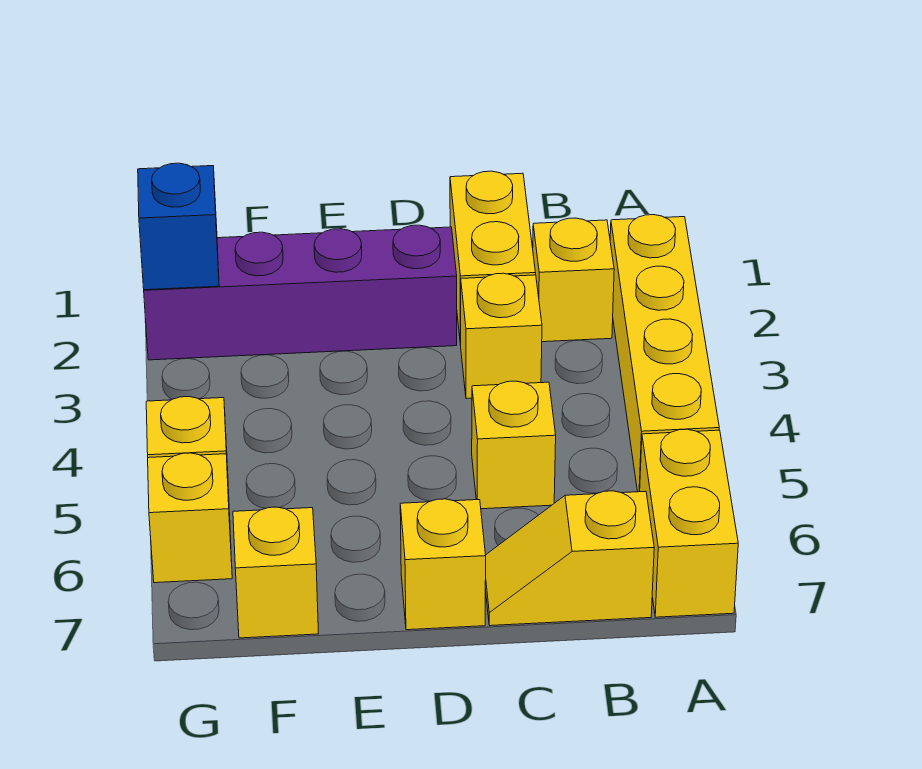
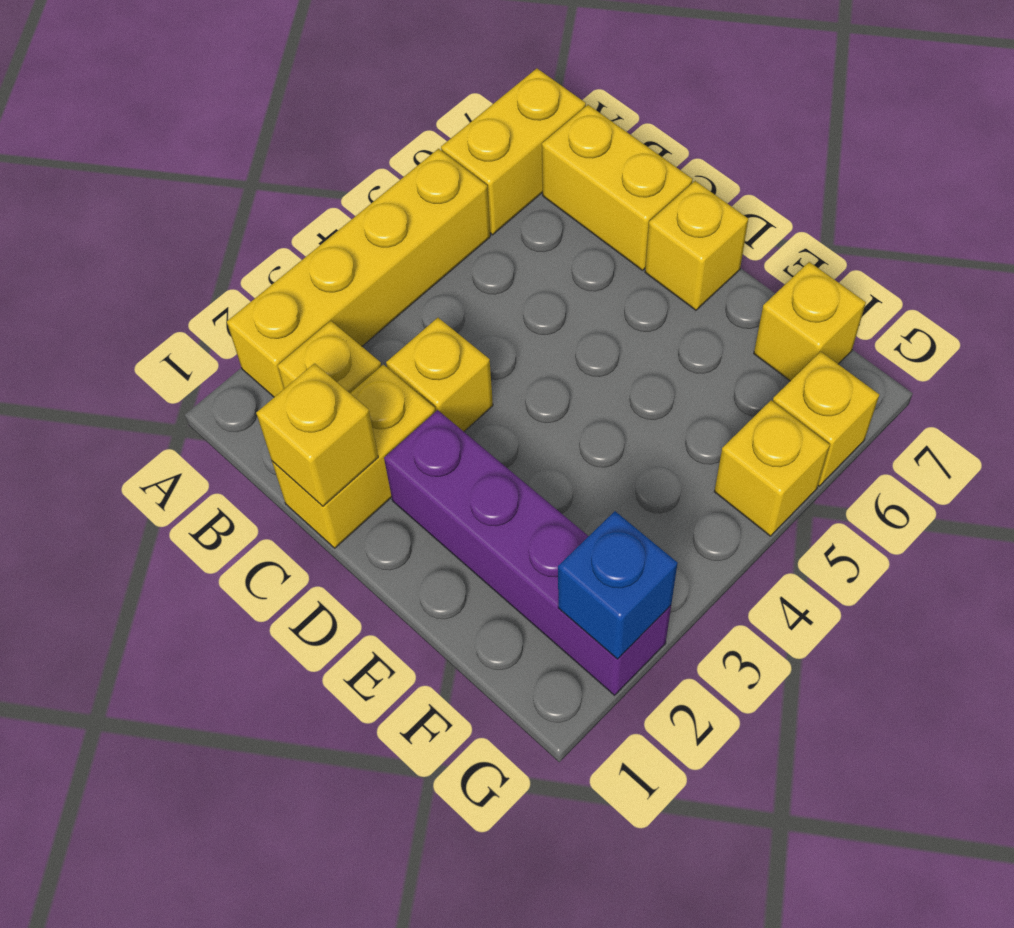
yellow 1x2 slope [485,491,654,626] -> yellow 1x2 brick [542,105,692,270]
yellow 1x1 brick [472,381,556,509] -> yellow 1x1 brick moved to [256,363,378,506]

